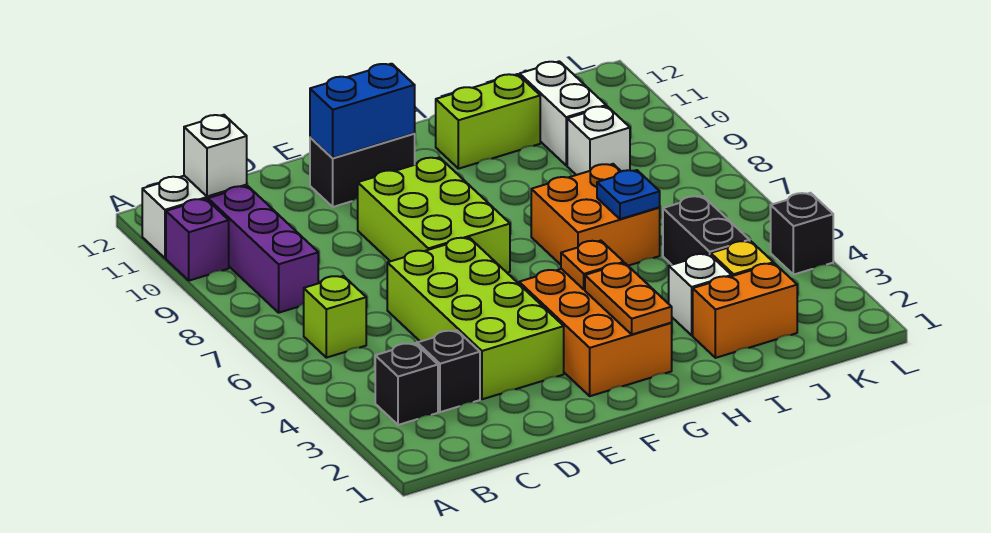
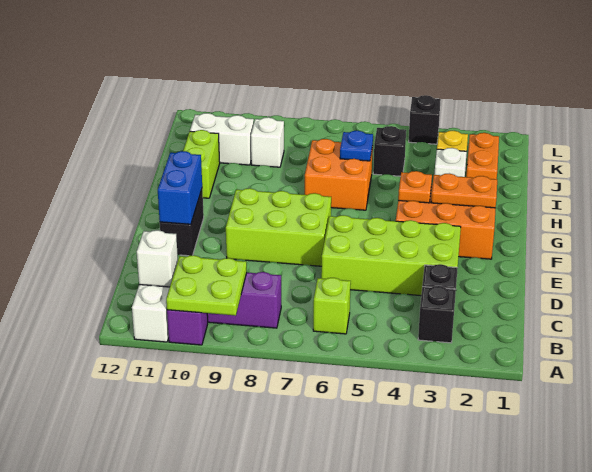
none -> lime 2x2 plate [166,255,247,316]
black 1x2 brick [663,196,750,265] -> black 1x1 brick [373,126,406,176]

